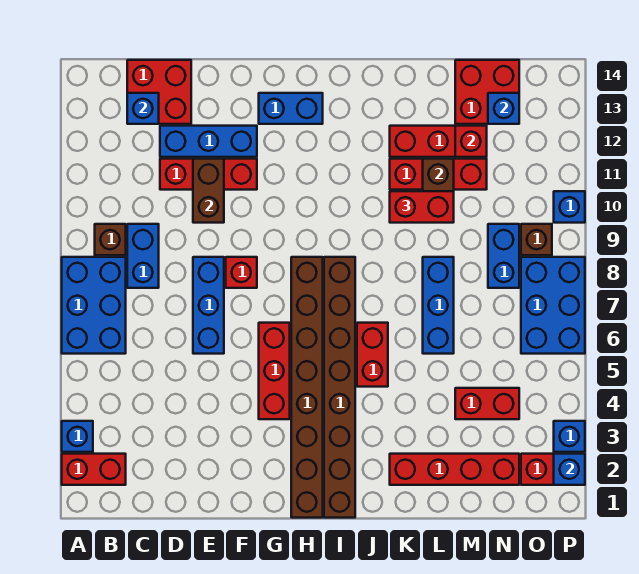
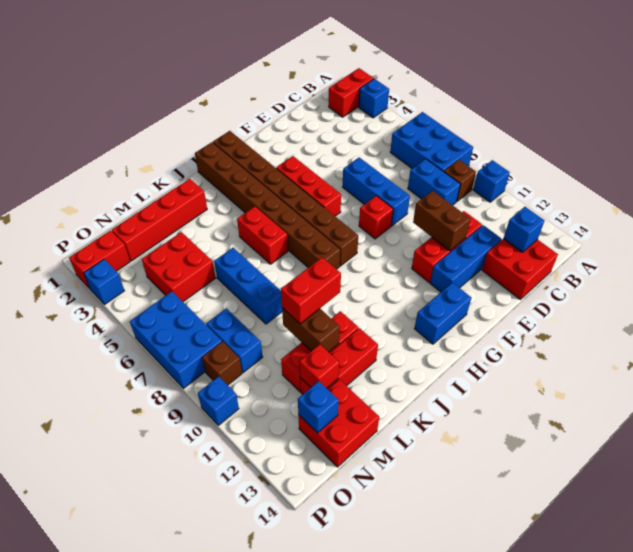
red 1x2 brick [455,388,519,419] -> red 2x2 brick [142,232,215,302]
blue 1x1 brick [554,454,585,485] -> blue 1x1 brick moved to [473,160,510,202]

